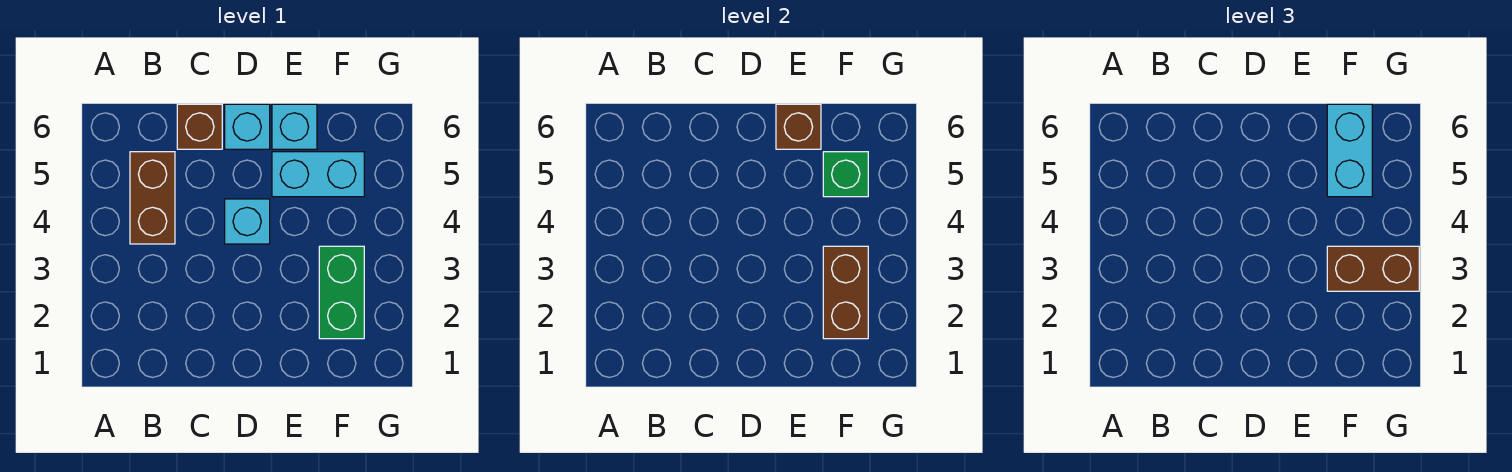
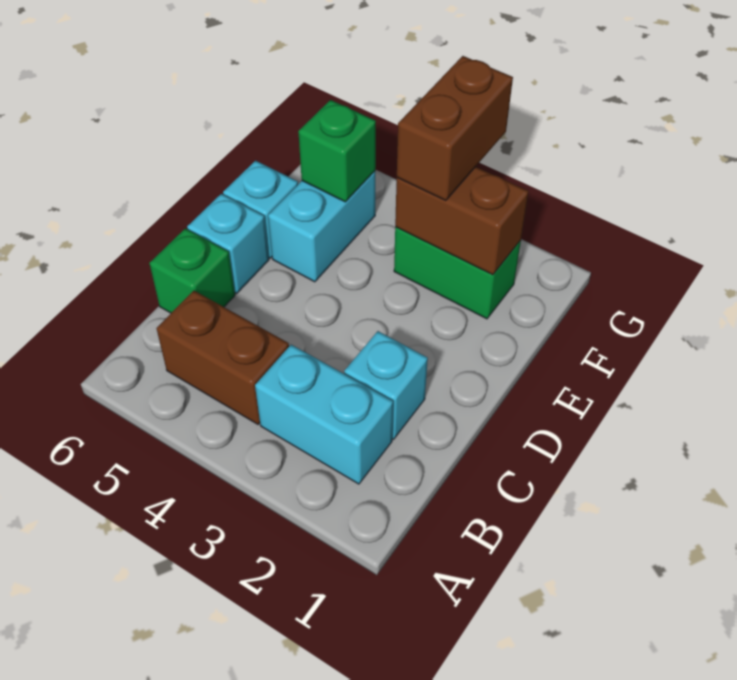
brown 1x1 brick [177,104,222,149] -> green 1x1 brick [150,228,235,313]
cyan 1x1 brick [225,199,270,244] -> cyan 1x1 brick moved to [344,331,428,440]
brown 1x1 brick [776,104,821,149] -> none
cyan 1x2 brick [1327,104,1372,197] -> cyan 1x2 brick moved to [255,345,393,484]

